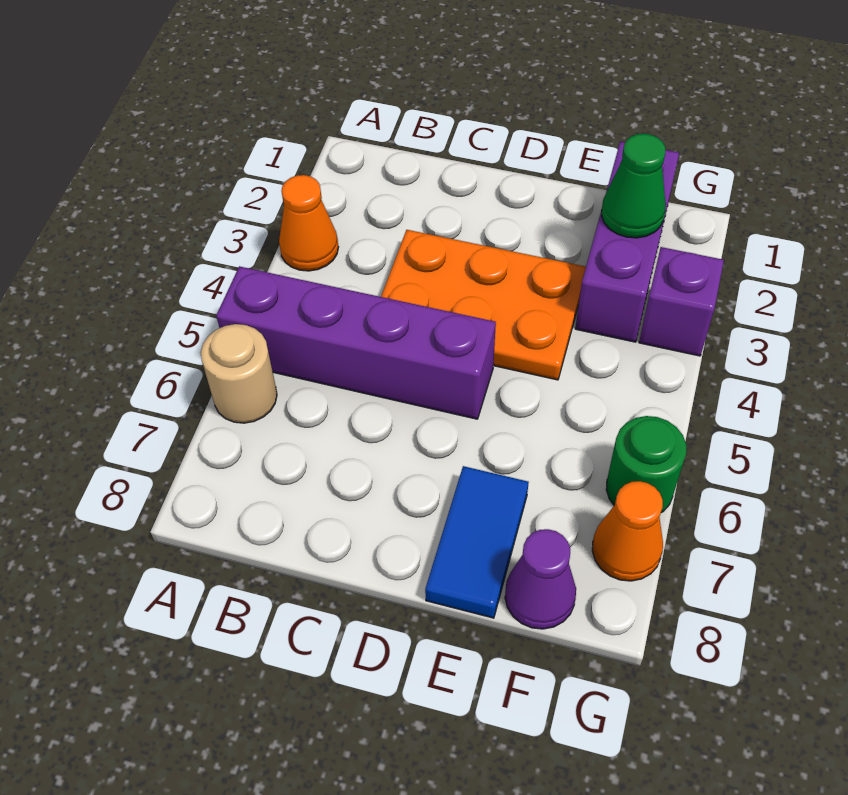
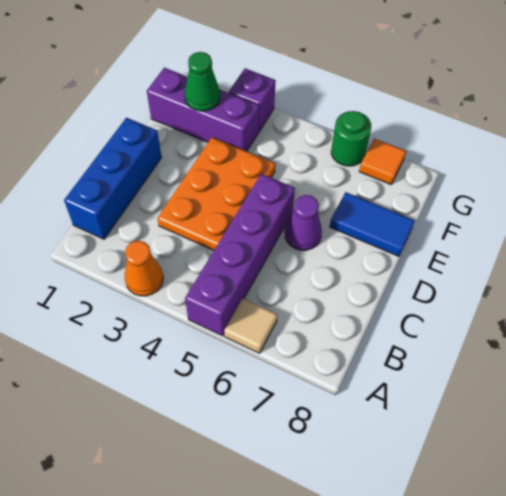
tan 1x1 round brick [201,324,277,423] -> tan 1x1 tile [224,298,278,353]
none -> blue 1x3 brick [64,118,162,239]
purple 1x1 cone [505,529,576,629] -> purple 1x1 cone moved to [285,195,322,250]
orange 1x1 cone [592,481,663,581] -> orange 1x1 tile [359,138,406,184]

